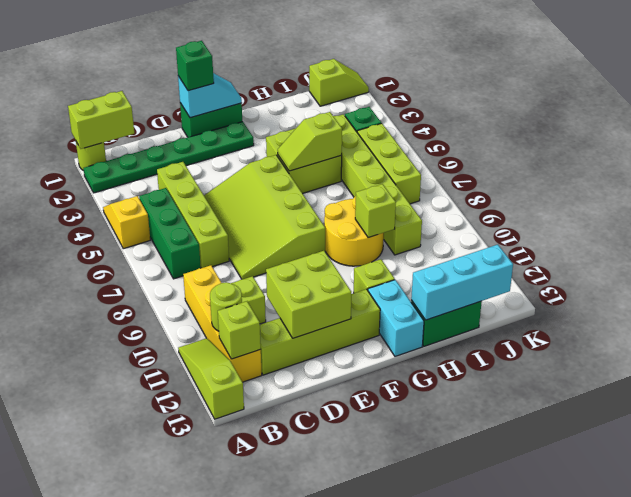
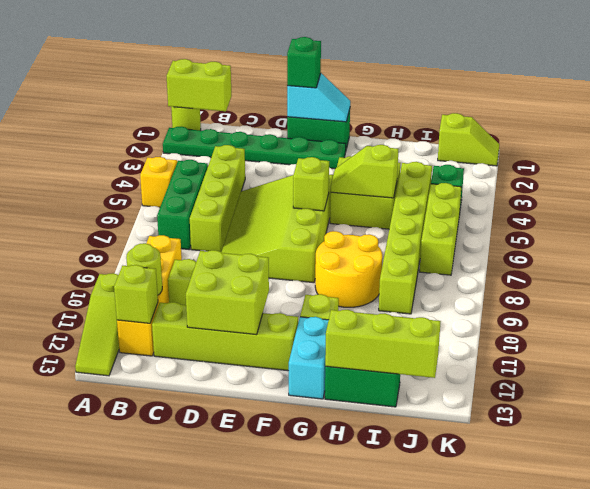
lime 1x3 slope [178,338,244,419] -> lime 1x3 slope turned to [75,273,119,376]
lime 1x1 brick [355,184,396,238] -> lime 1x1 brick moved to [293,157,329,211]
cyan 1x3 brick [411,245,513,320] -> lime 1x3 brick [325,310,441,378]

